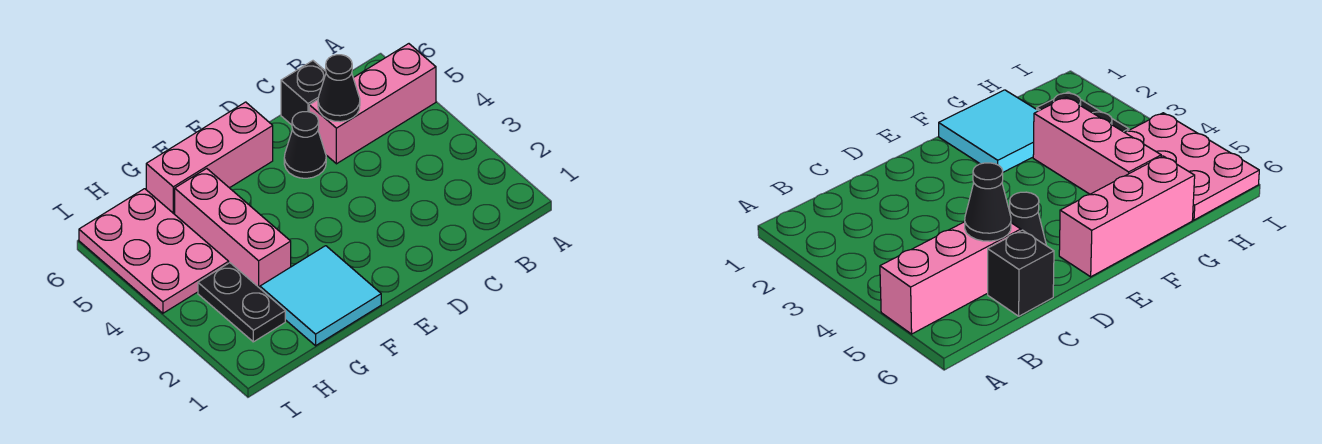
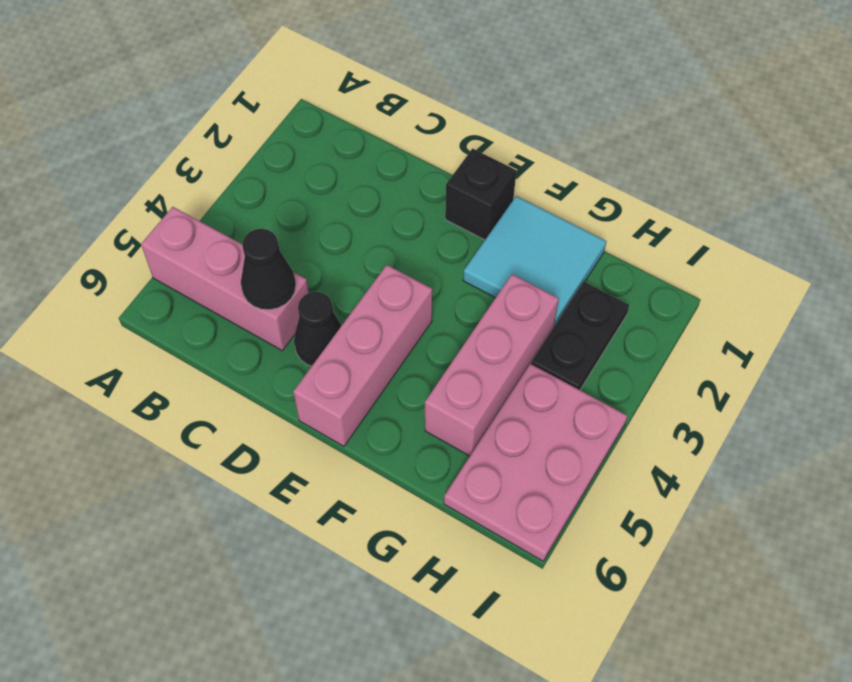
black 1x1 brick [281,61,326,125] -> black 1x1 brick moved to [445,149,516,240]
pink 1x3 brick [146,102,273,214] -> pink 1x3 brick turned to [293,265,432,446]

